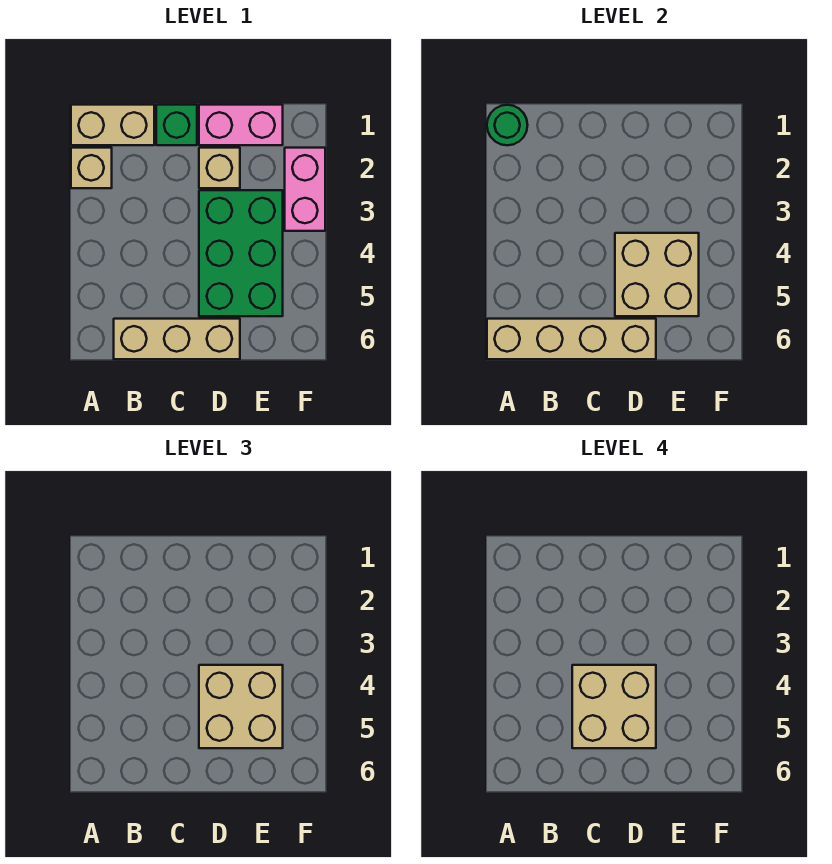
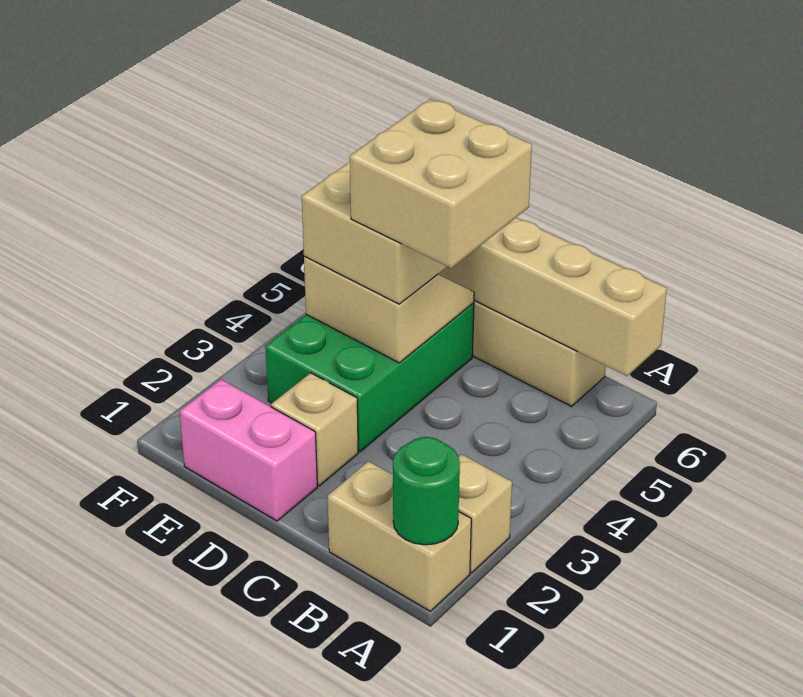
green 1x1 brick [156,105,197,145] -> none
tan 2x2 brick [615,233,699,316] -> tan 2x2 slope [304,256,474,363]
pink 1x2 brick [285,148,325,231] -> none

